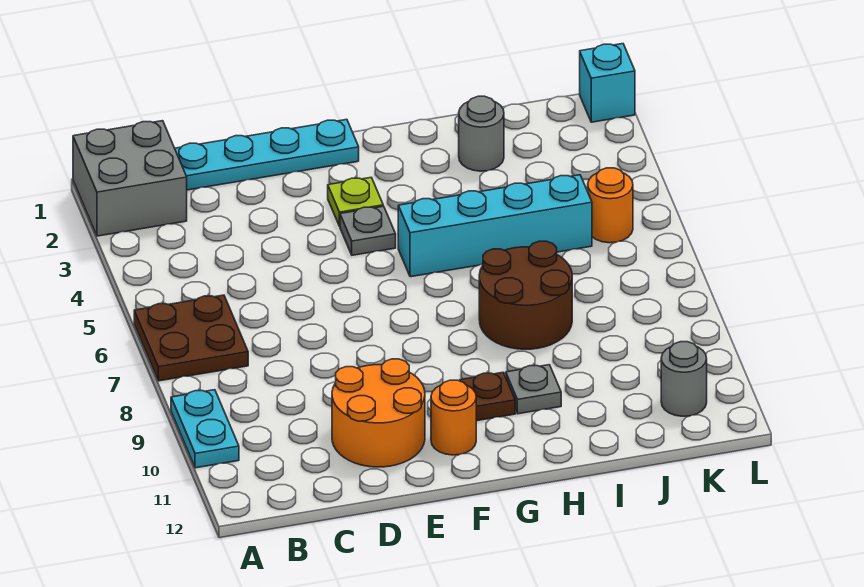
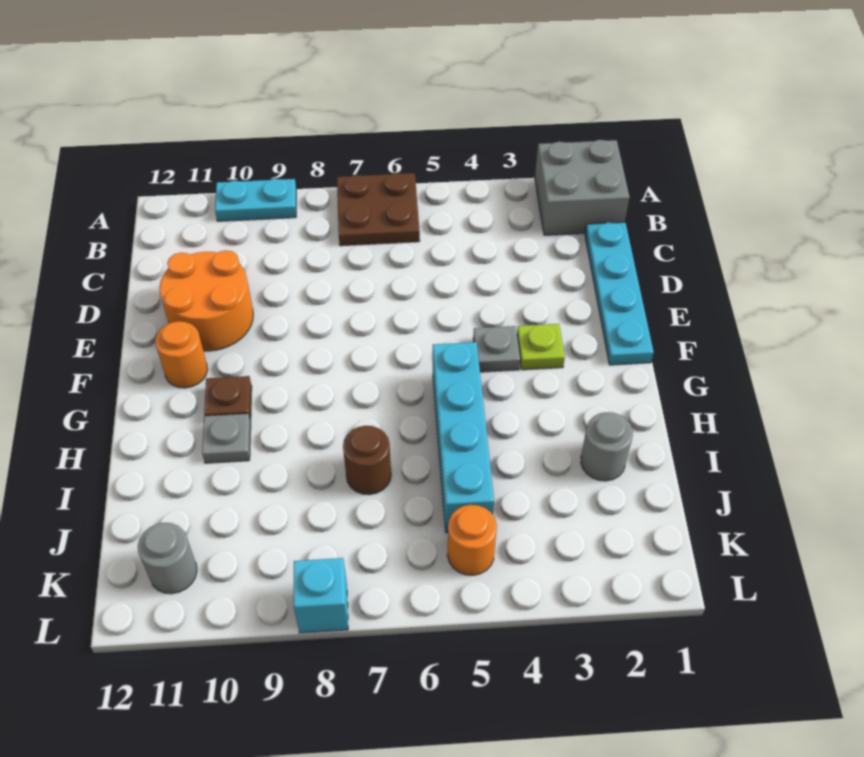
brown 2x2 round brick [479,241,572,349] -> brown 1x1 round brick [343,426,391,495]
cyan 1x1 brick [580,44,635,122] -> cyan 1x1 brick moved to [294,558,348,633]

